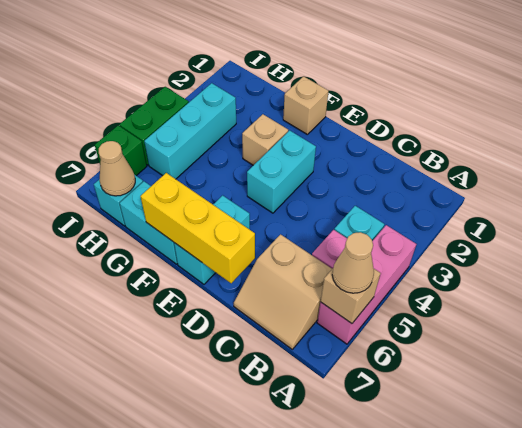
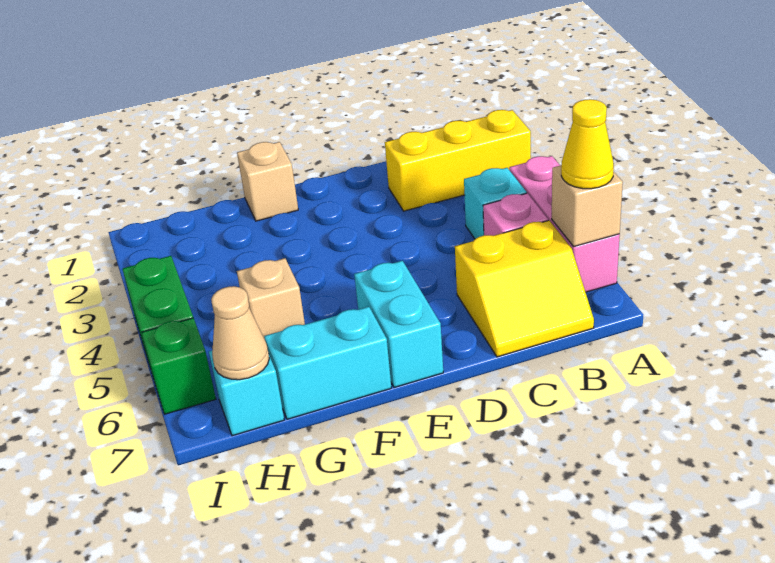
tan 1x1 cone [332,232,374,293] -> yellow 1x1 cone [561,99,614,189]
tan 2x2 slope [234,234,332,349] -> yellow 2x2 slope [455,220,594,357]
yellow 1x3 brick [141,173,255,283] -> yellow 1x3 brick moved to [385,110,531,211]
cyan 1x2 brick [247,130,316,213] -> none
tan 1x1 brick [242,114,288,165] -> tan 1x1 brick moved to [237,258,305,339]
cyan 1x3 brick [144,83,236,179] -> none

